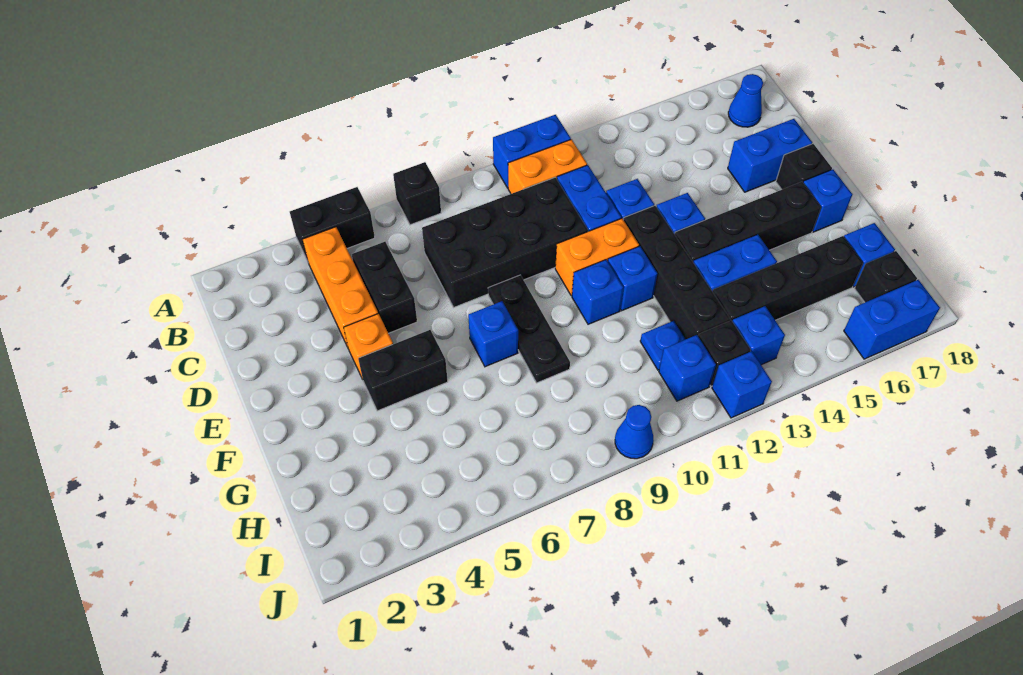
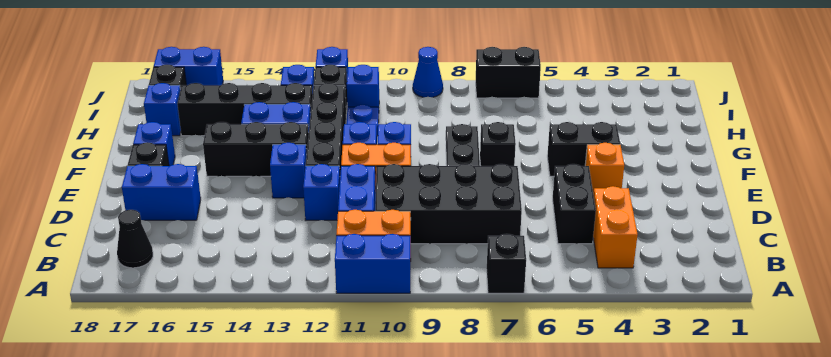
black 1x2 brick [290,187,375,261] -> black 1x2 brick moved to [476,47,541,98]
orange 1x3 brick [302,227,378,347] -> orange 1x2 brick [593,186,638,268]
blue 1x1 cone [728,74,763,127] -> black 1x1 cone [117,210,153,268]
blue 1x1 brick [468,301,518,367] -> black 1x1 brick [480,122,516,166]
black 1x4 brick [675,182,821,262] -> black 1x3 brick [203,122,309,176]

